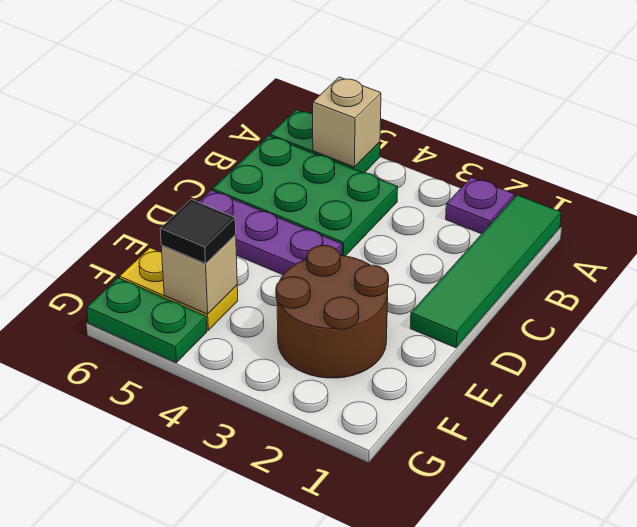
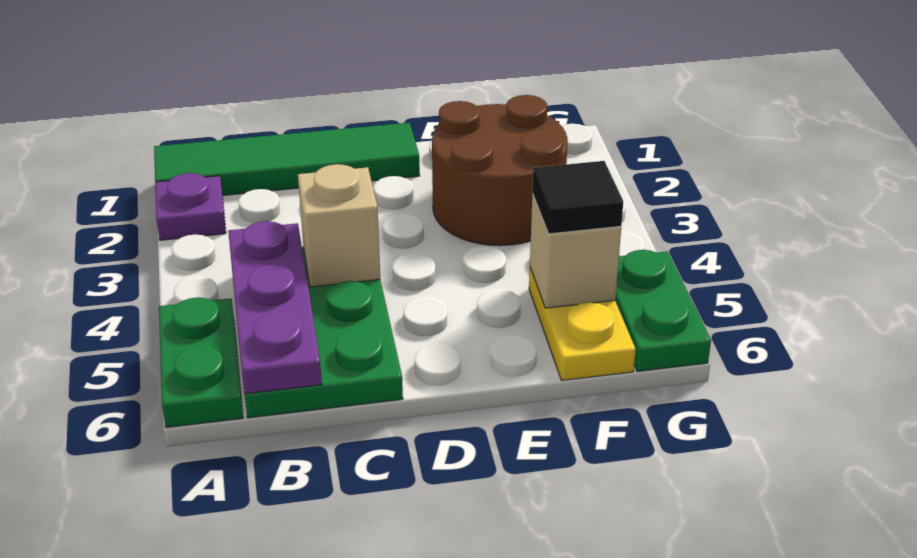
tan 1x1 brick [313,77,381,167] -> tan 1x1 brick moved to [298,164,380,287]
purple 1x3 plate [199,190,342,275] -> purple 1x3 plate moved to [228,221,322,394]

